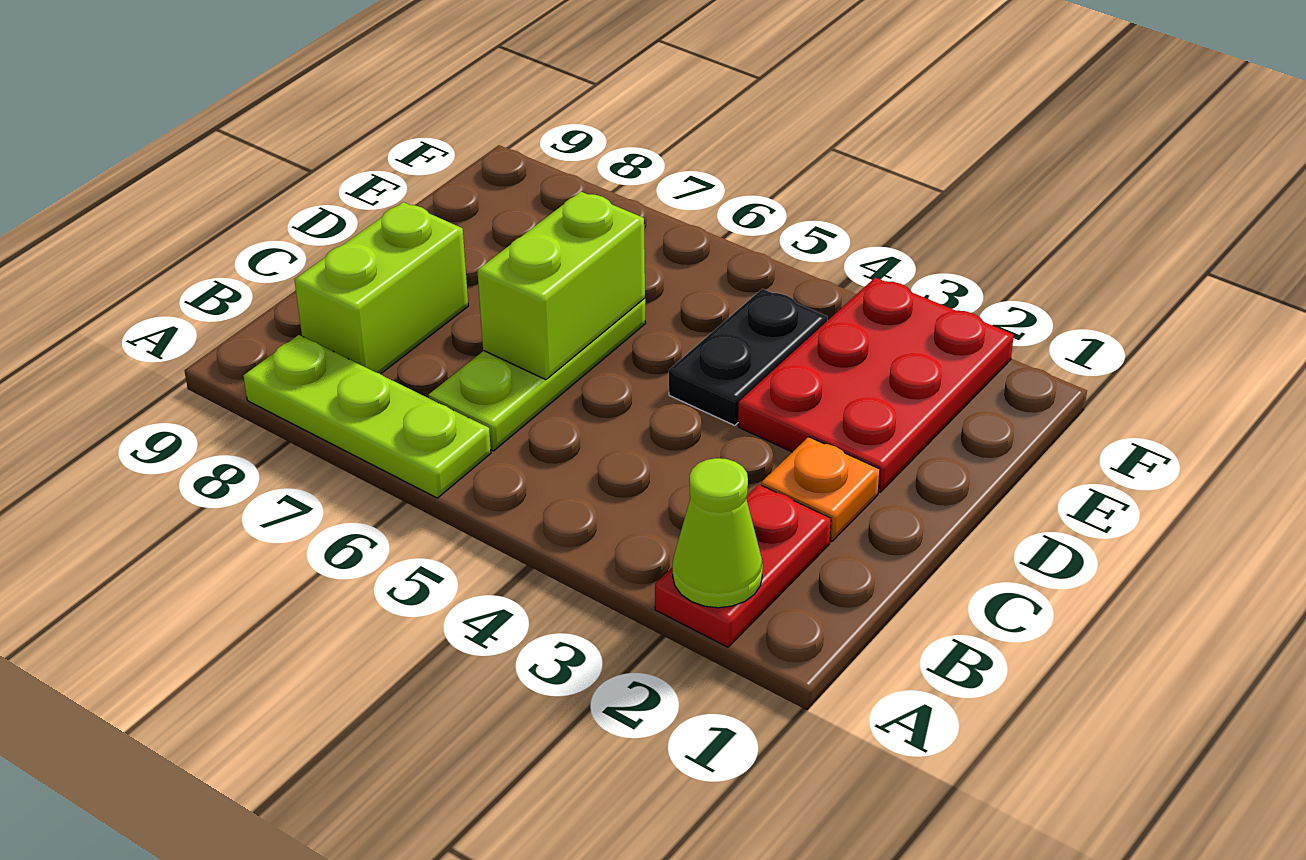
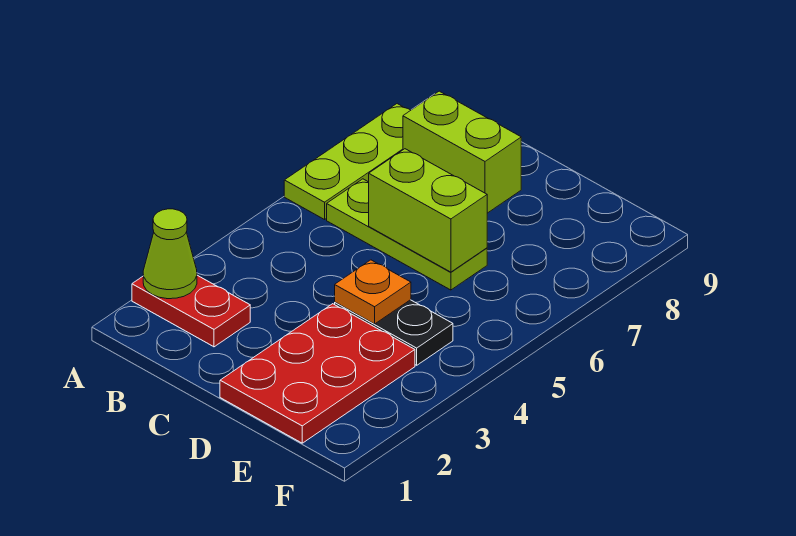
orange 1x1 plate [761,437,880,542] -> orange 1x1 plate moved to [335,260,411,324]
red 2x3 plate [738,277,1014,492] -> red 2x3 plate turned to [220,304,415,443]

